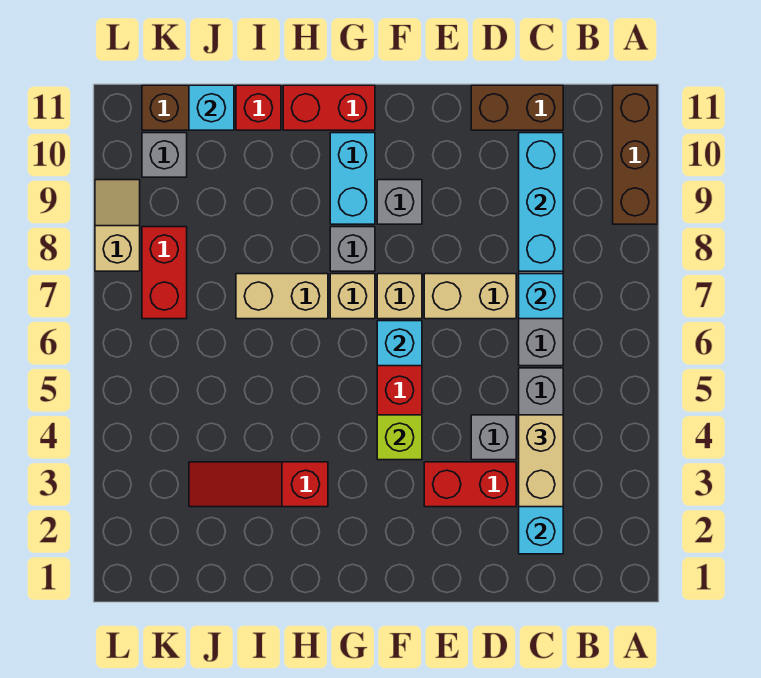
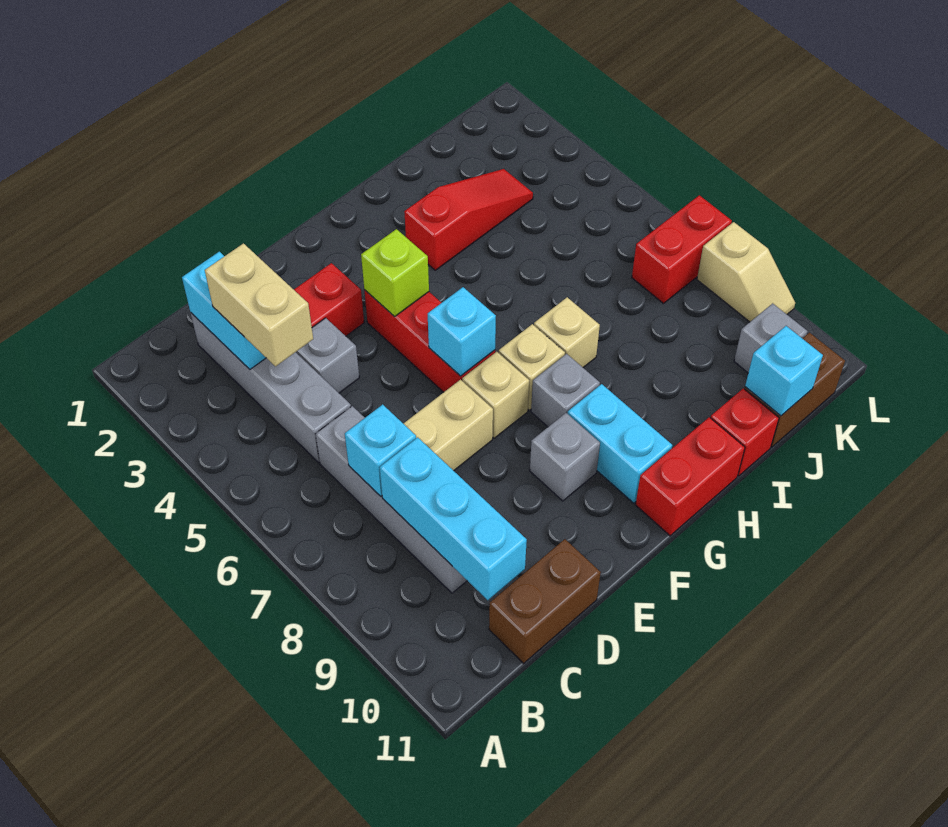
brown 1x3 brick [613,85,657,224] -> none
tan 1x2 brick [236,274,328,319] -> tan 1x1 brick [534,297,600,367]
red 1x2 brick [142,227,187,319] -> red 1x2 brick turned to [632,195,732,303]

